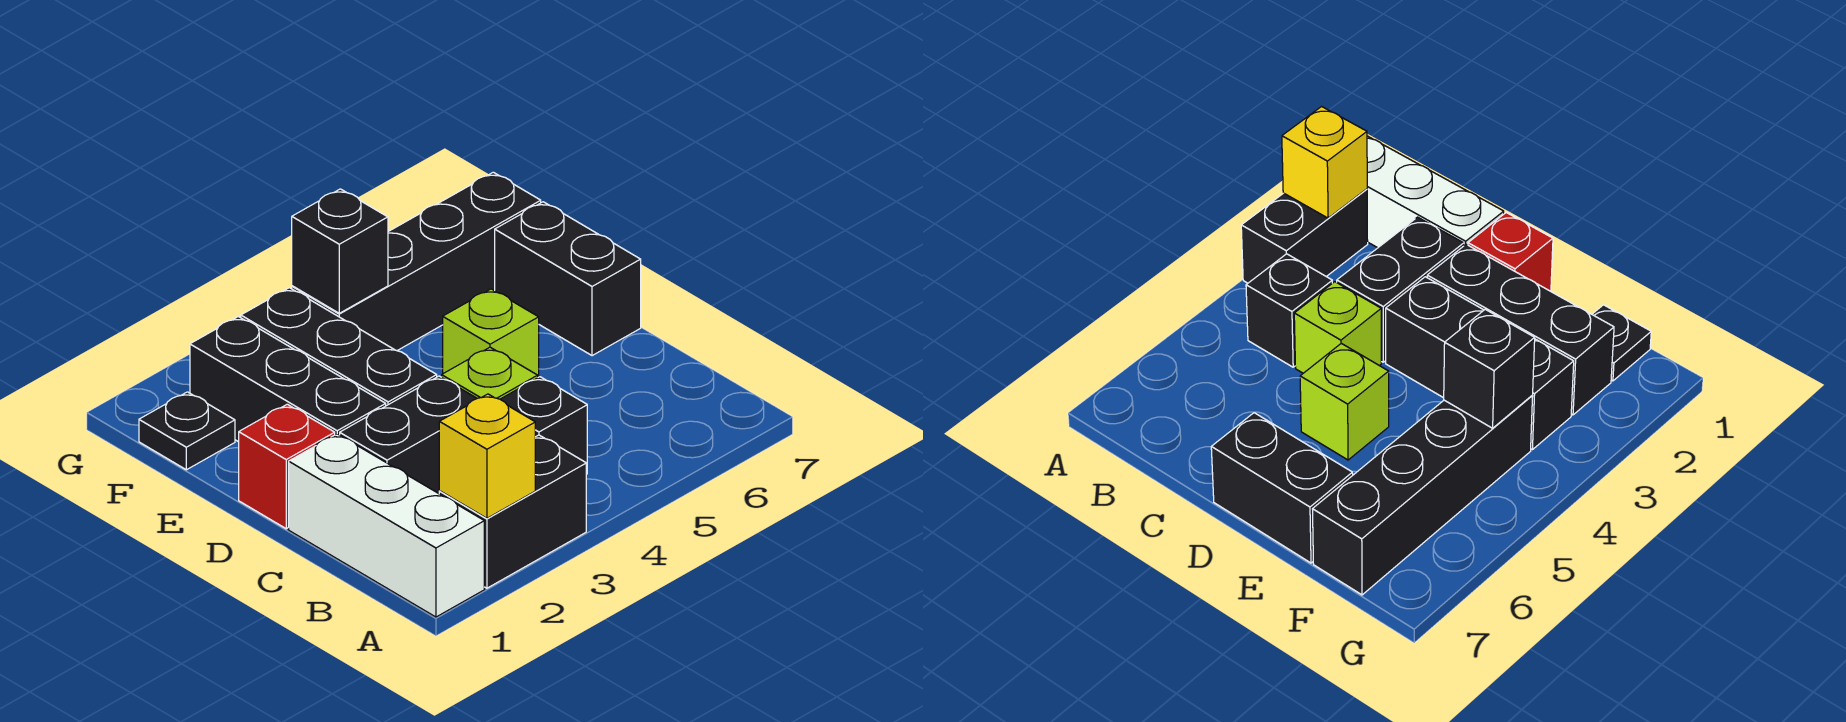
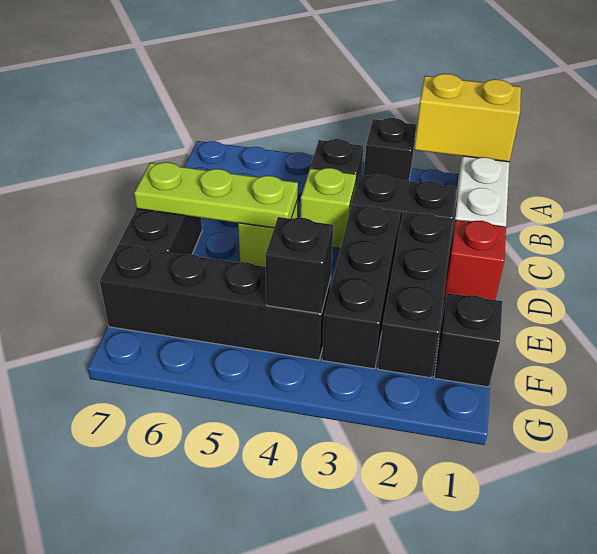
black 1x2 brick [439,435,586,588] -> black 1x1 brick [364,118,416,181]
yellow 1x1 brick [439,394,535,518] -> yellow 1x2 brick [414,74,521,162]
none -> lime 1x3 plate [134,162,298,228]
black 1x1 plate [139,392,235,470] -> black 1x1 brick [434,293,502,387]

